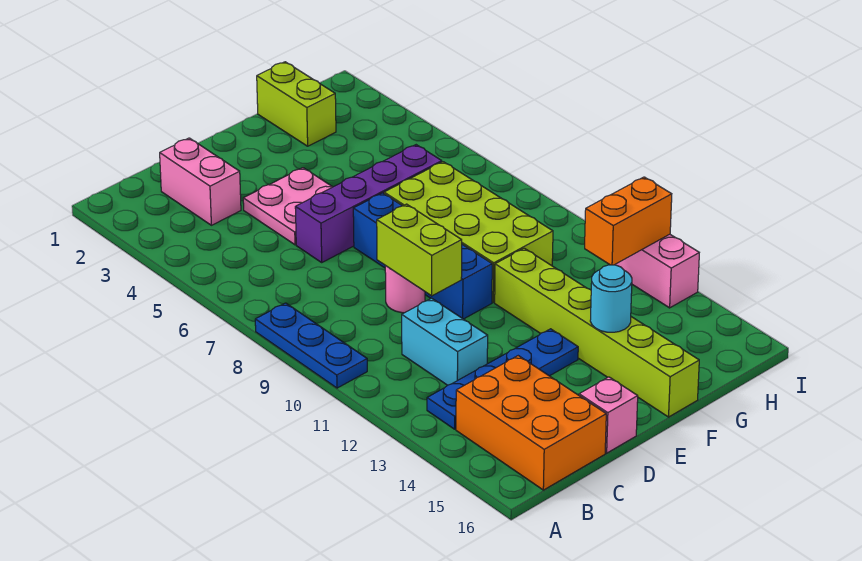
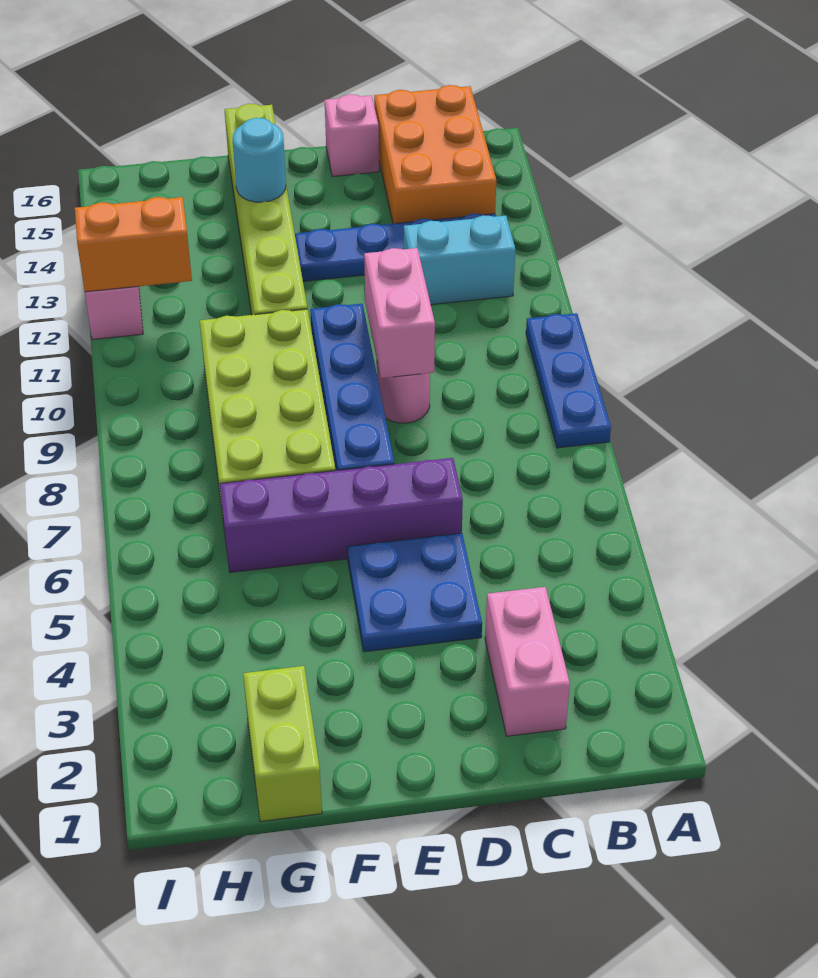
cyan 1x2 brick [402,298,488,385] -> cyan 1x2 brick turned to [404,215,515,304]
pink 2x2 plate [243,168,332,245] -> blue 2x2 plate [347,533,482,652]
lime 1x2 brick [377,204,462,296] -> pink 1x2 brick [364,248,435,378]

